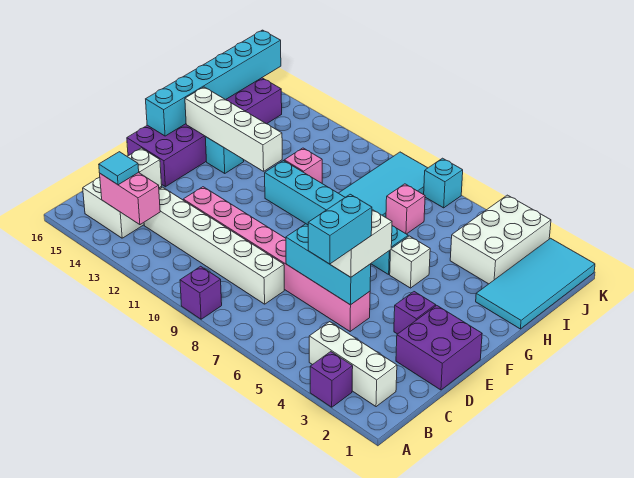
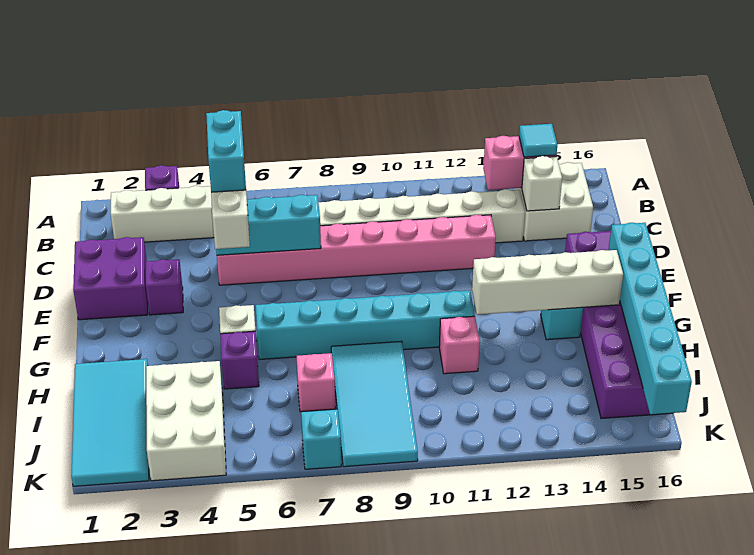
purple 1x1 brick [180,266,222,319] -> purple 1x1 brick moved to [220,331,259,389]

